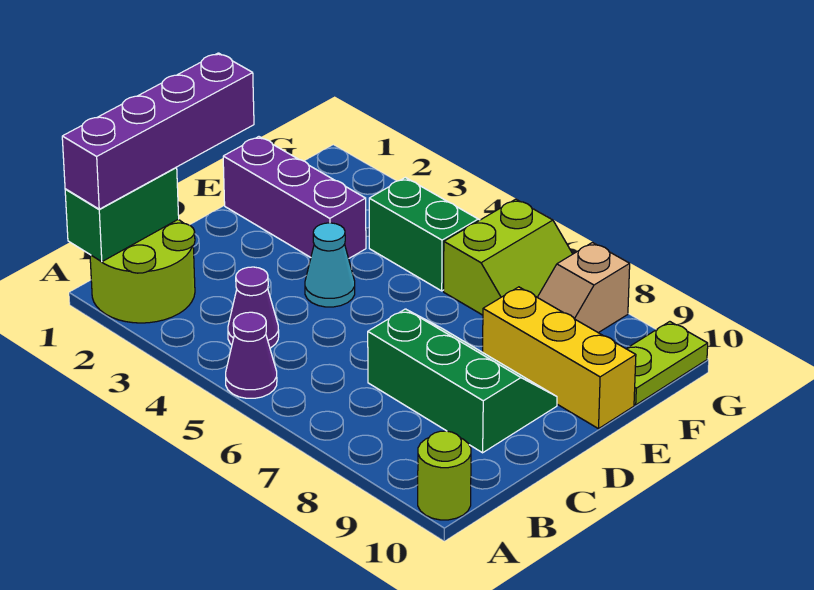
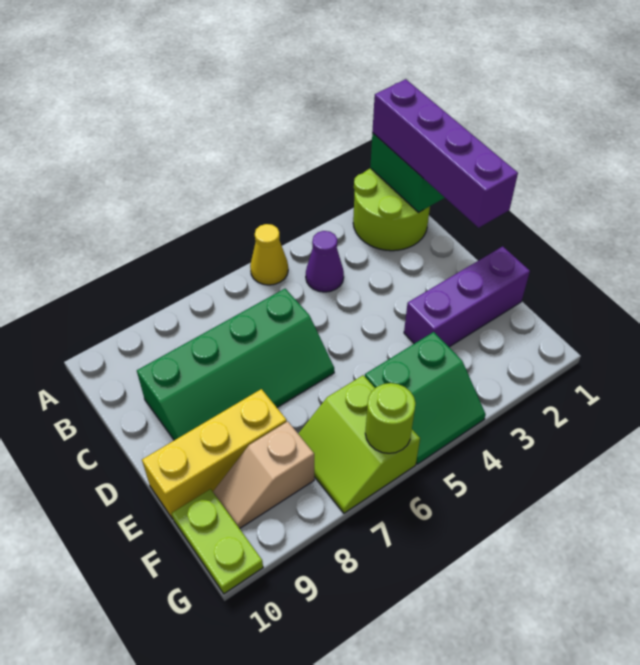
purple 1x1 cone [226,312,277,398] -> yellow 1x1 cone [250,224,288,285]
lime 1x1 round brick [418,431,471,520] -> lime 1x1 round brick moved to [365,383,416,453]
green 2x3 slope [368,309,557,453] -> green 2x4 slope [137,289,334,440]
cyan 1x1 cone [305,223,355,307] -> none
tan 1x2 slope [537,243,630,333] -> tan 1x2 slope turned to [213,421,314,529]

